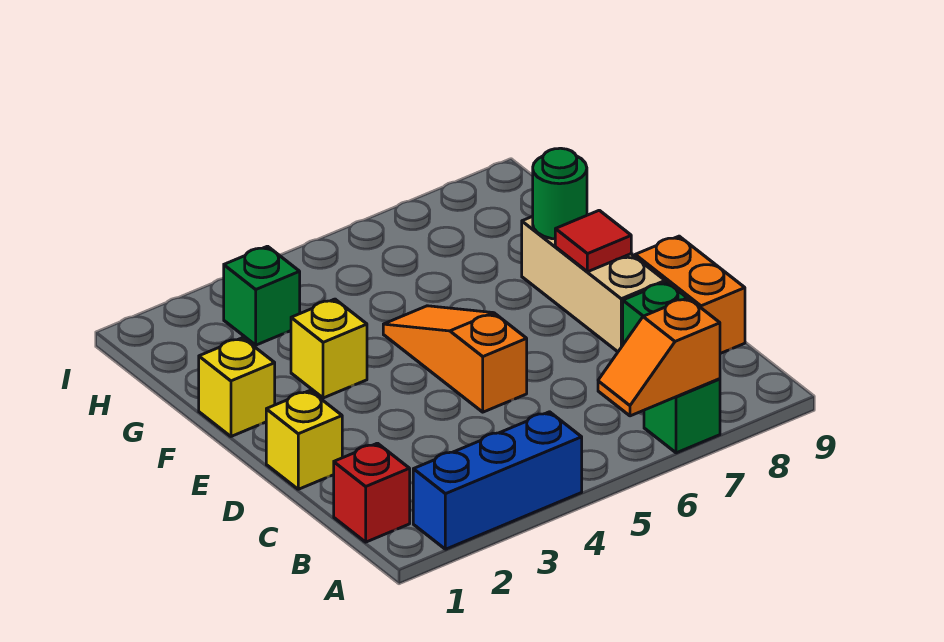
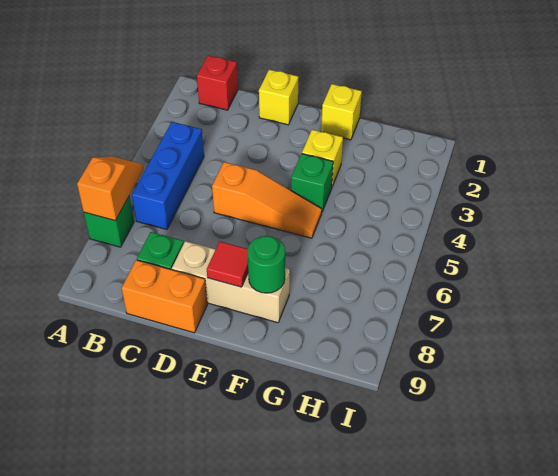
blue 1x3 brick [413,412,582,549] -> blue 1x3 brick moved to [132,122,204,230]
green 1x1 brick [224,246,300,345] -> green 1x1 brick moved to [291,154,333,211]

